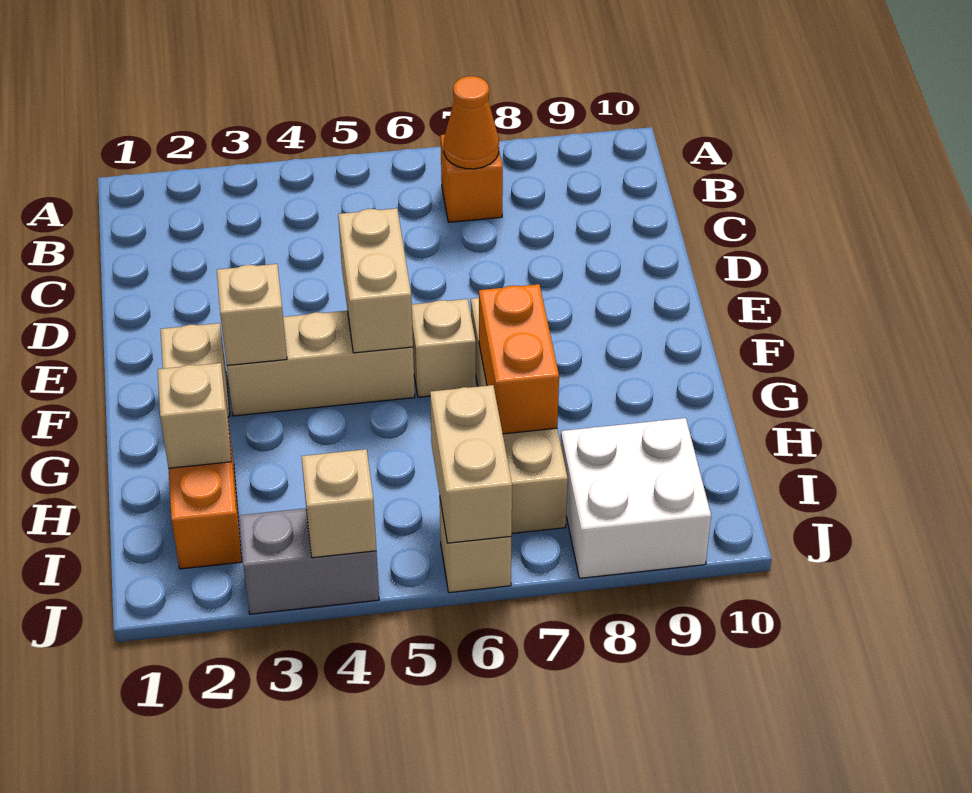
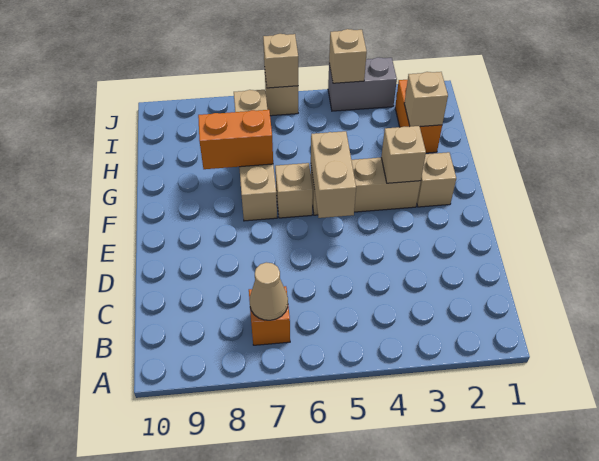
orange 1x1 cone [444,76,499,169] -> tan 1x1 cone [250,262,288,320]
orange 1x2 brick [479,284,559,434] -> orange 1x2 brick turned to [198,110,273,169]
tan 1x2 brick [430,385,512,543] -> tan 1x1 brick [263,34,298,88]
white 2x2 brick [560,418,711,578] -> none

